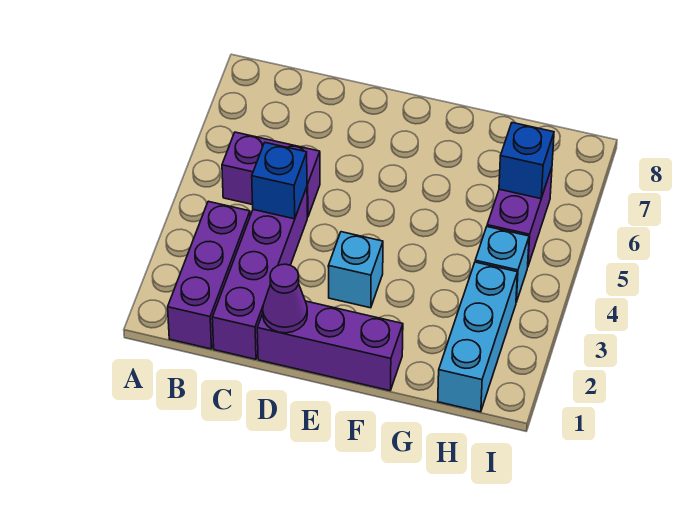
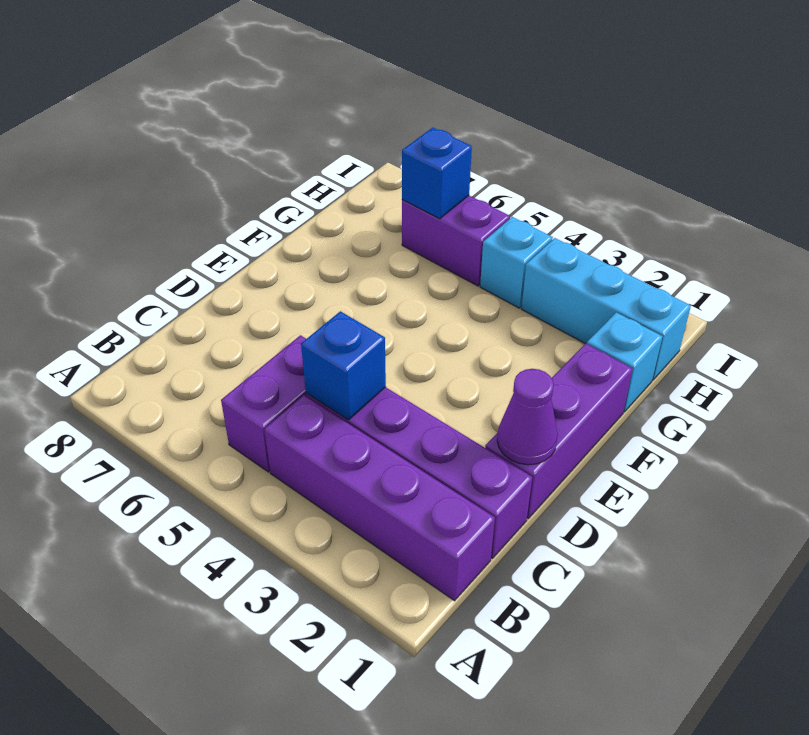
purple 1x3 brick [168,201,250,349] -> purple 1x4 brick [264,395,495,601]
cyan 1x1 brick [328,232,383,308] -> cyan 1x1 brick moved to [587,312,662,412]

